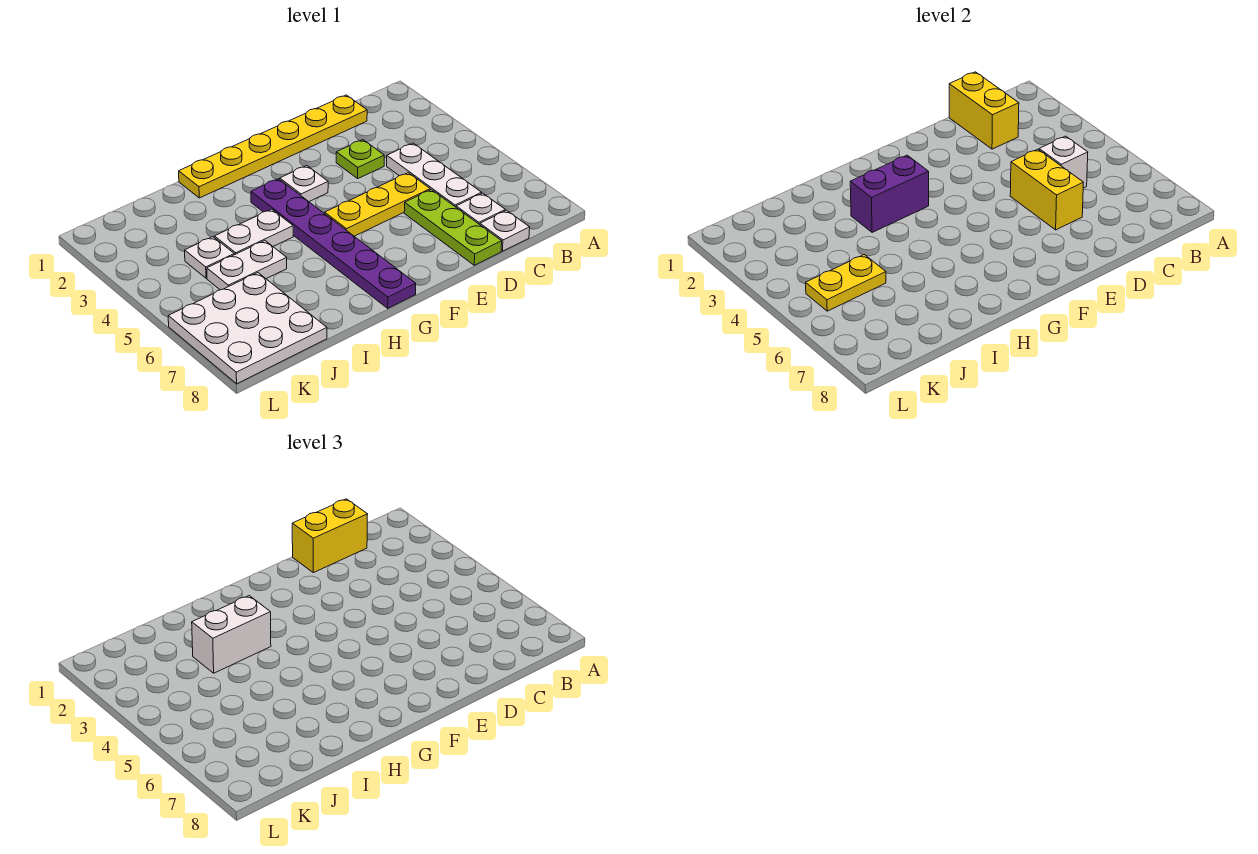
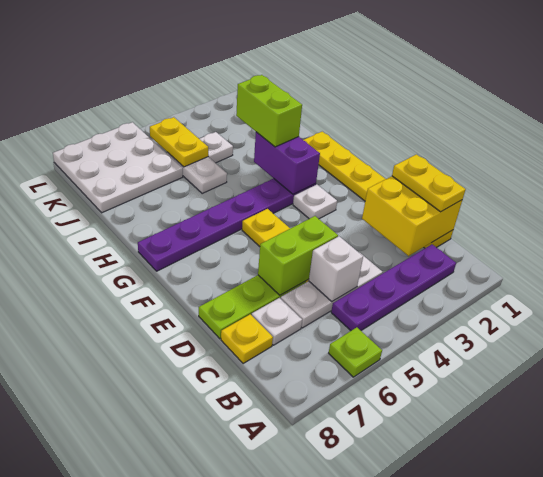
none -> purple 1x4 plate [331,244,456,331]
yellow 1x2 brick [949,72,1019,149] -> yellow 2x2 brick [362,176,462,256]
yellow 1x2 brick [292,499,368,573] -> yellow 1x2 plate [392,154,466,212]
white 1x1 plate [480,210,530,251] -> yellow 1x1 plate [221,314,273,364]
lime 1x1 plate [336,140,384,178] -> lime 1x1 plate moved to [329,327,382,377]
yellow 1x2 brick [1010,149,1083,230] -> lime 1x2 brick [258,216,338,295]
white 1x2 brick [192,596,271,673] -> lime 1x2 brick [236,75,302,147]
white 1x2 plate [214,209,293,255] -> none

